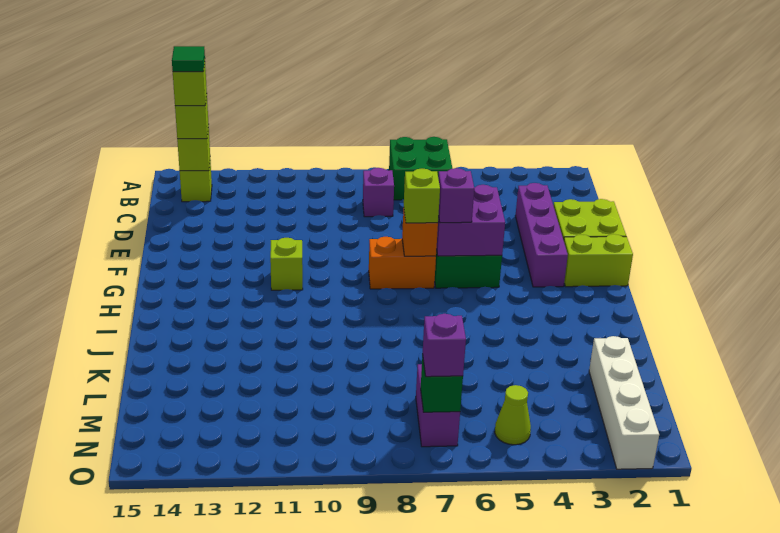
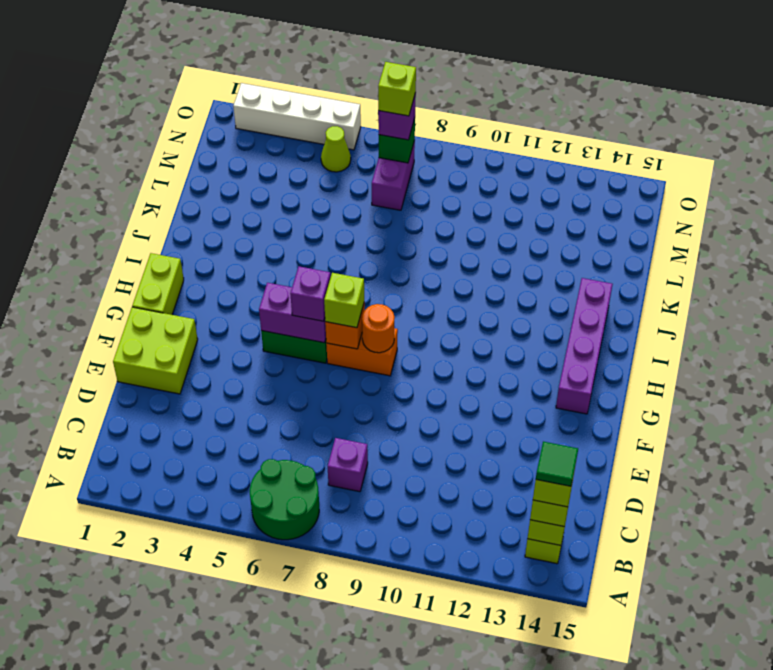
green 2x2 brick [389,137,453,200] -> green 2x2 round brick [250,459,319,540]
purple 1x4 brick [515,183,568,287] -> purple 1x4 brick moved to [556,278,613,414]
purple 2x2 brick [436,185,505,256] -> purple 1x2 brick [259,283,326,343]
lime 1x2 brick [564,234,633,287] -> lime 1x2 brick turned to [132,253,184,315]
none -> orange 1x1 round brick [362,304,395,353]
lime 1x1 brick [270,238,303,290] -> lime 1x1 brick moved to [378,62,416,116]
white 1x4 brick [589,336,659,469] -> white 1x4 brick turned to [233,83,361,150]

